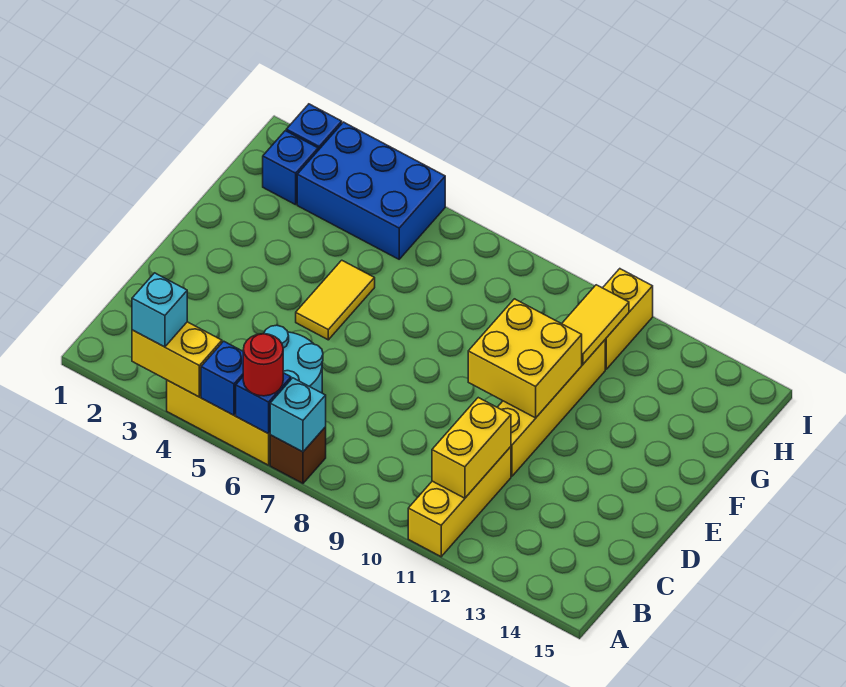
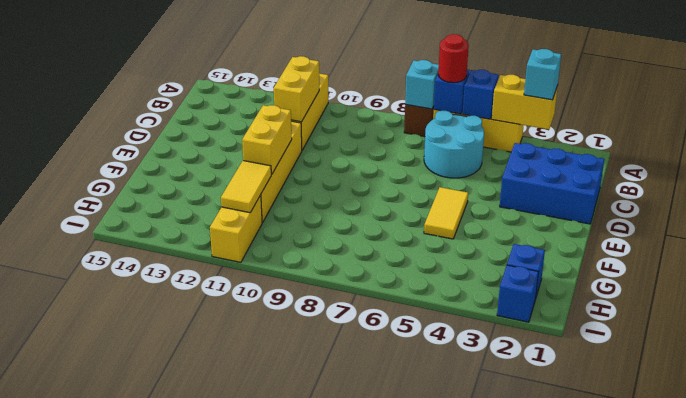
yellow 2x2 brick [468,299,582,418] -> yellow 1x2 brick [242,105,292,175]
blue 2x3 brick [297,122,445,259] -> blue 2x3 brick moved to [500,143,604,224]

